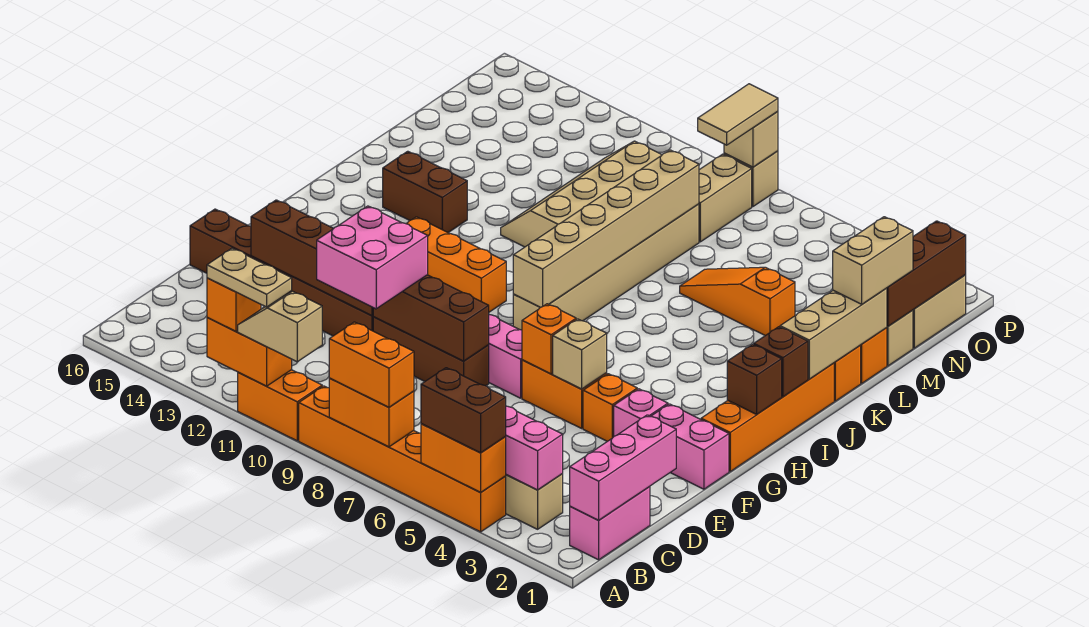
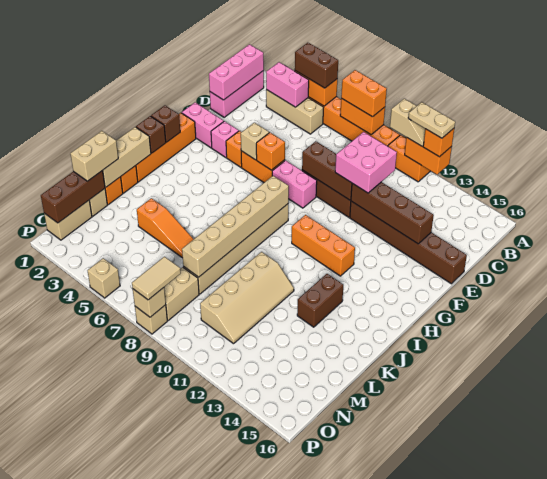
pink 1x2 brick [570,487,650,560] -> pink 1x3 brick [210,71,264,117]
brown 1x2 brick [383,151,467,233] -> brown 1x2 brick turned to [297,274,343,327]
none -> tan 1x1 brick [88,258,120,298]

